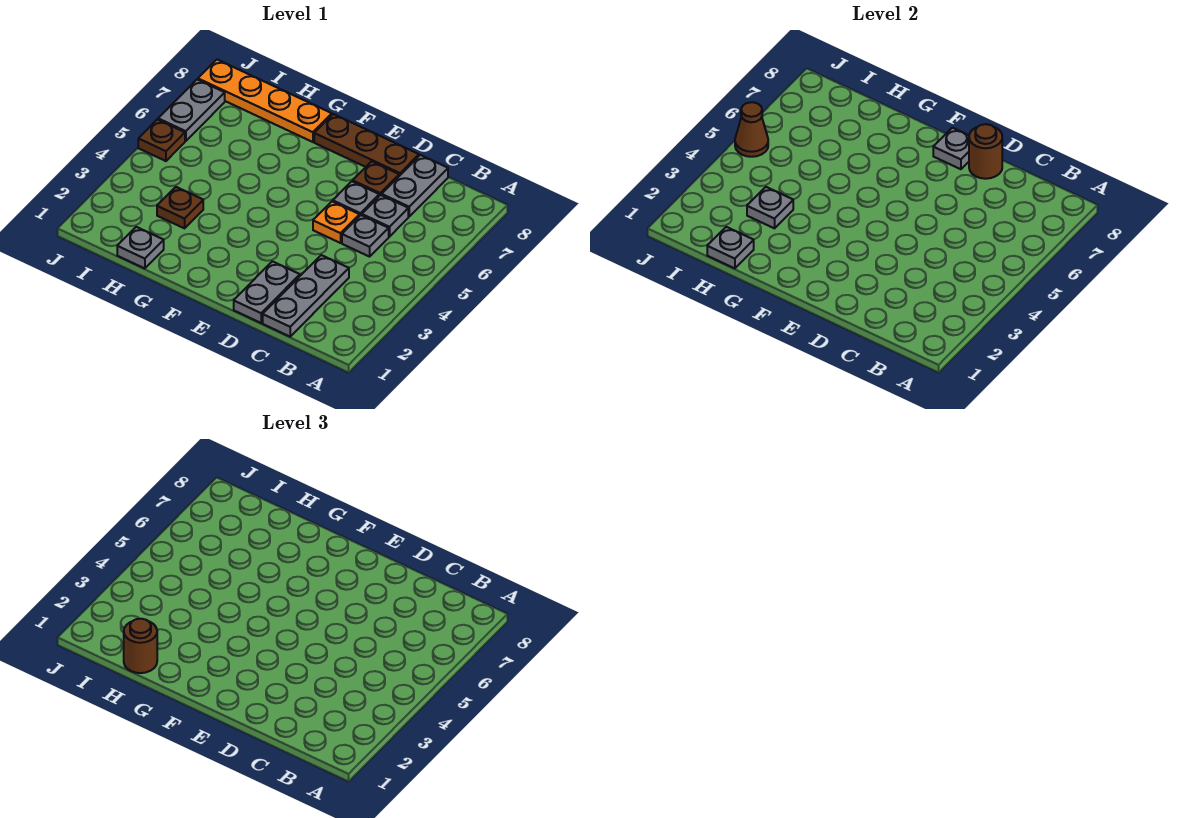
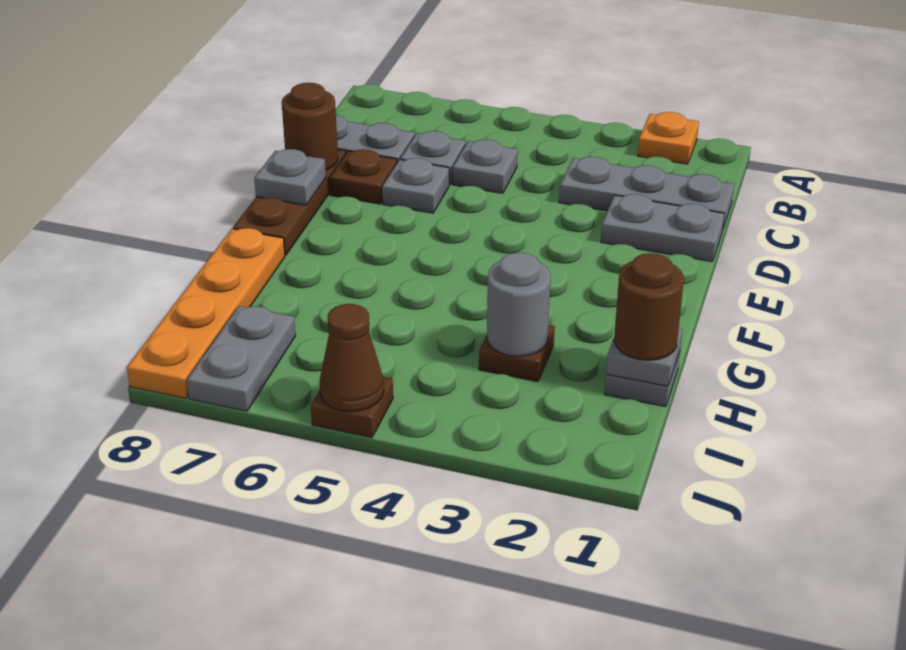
orange 1x1 plate [313,201,359,243] -> orange 1x1 plate moved to [638,112,699,164]
grey 1x1 plate [747,187,793,228] -> grey 1x1 round brick [487,252,551,356]
grey 1x2 plate [158,80,225,141] -> grey 1x2 plate turned to [187,306,296,411]

